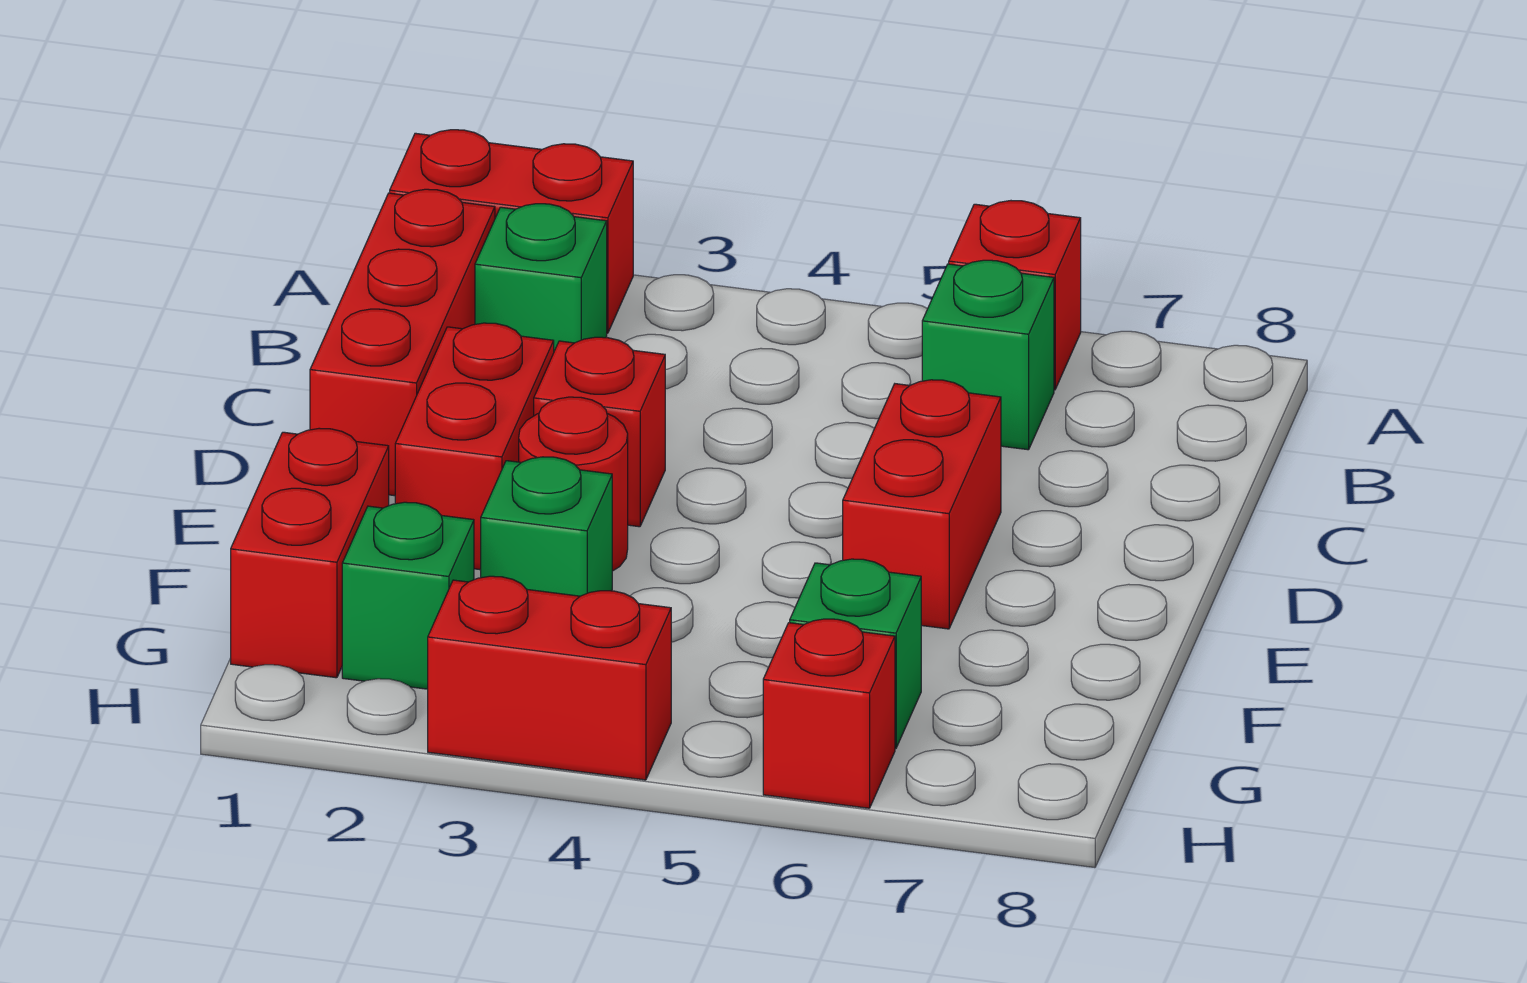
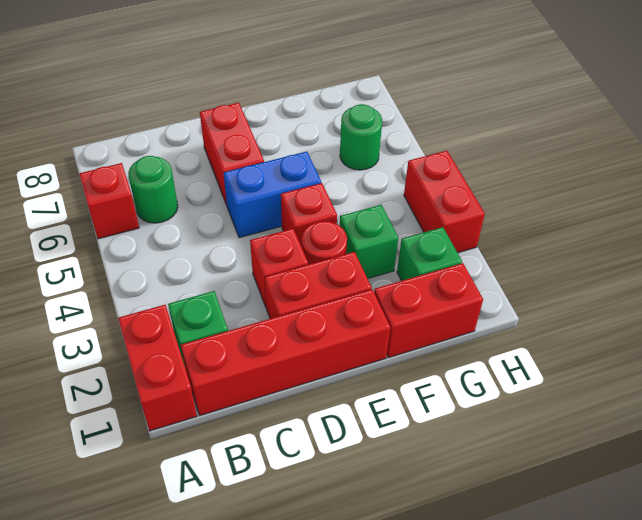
red 1x3 brick [310,189,495,496] -> red 1x4 brick [181,289,390,415]
green 1x1 brick [922,260,1054,450] -> green 1x1 round brick [128,156,178,223]
none -> blue 1x2 brick [224,152,321,238]
red 1x2 brick [843,380,1001,629] -> red 1x2 brick turned to [200,103,264,205]
green 1x1 brick [790,559,921,749] -> green 1x1 round brick [340,104,382,170]
red 1x1 brick [763,619,895,808] -> red 1x1 brick moved to [281,183,337,247]

